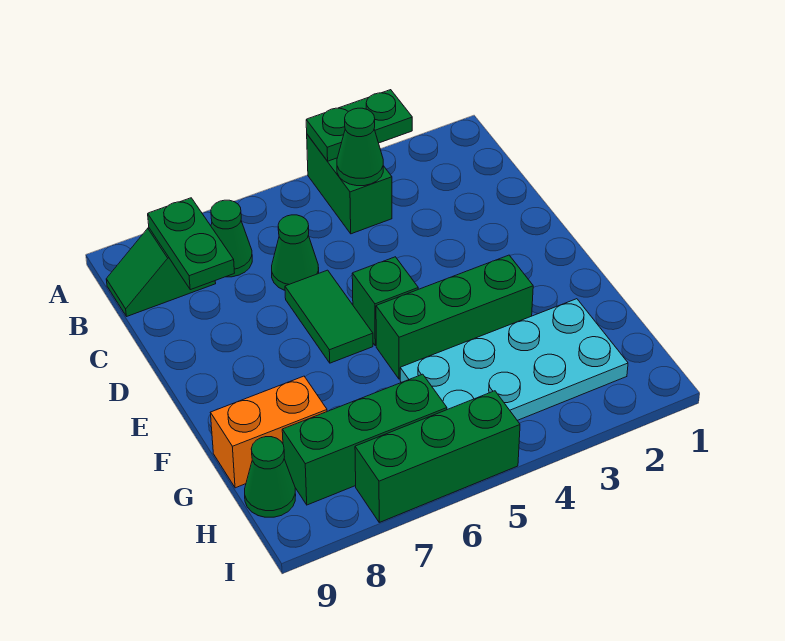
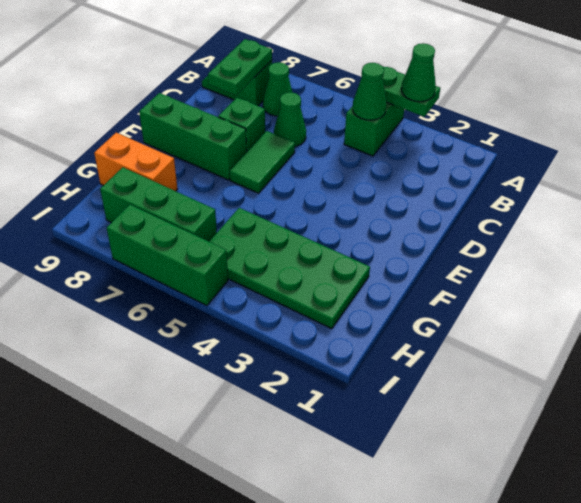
green 1x1 brick [352,257,418,346] -> green 1x1 brick moved to [218,98,265,151]
green 1x3 brick [376,255,533,379] -> green 1x3 brick moved to [139,93,247,180]
cyan 2x4 plate [400,299,628,420] -> green 2x4 plate [209,208,370,329]
green 1x1 cone [245,437,296,517] -> green 1x1 cone moved to [401,43,436,102]

